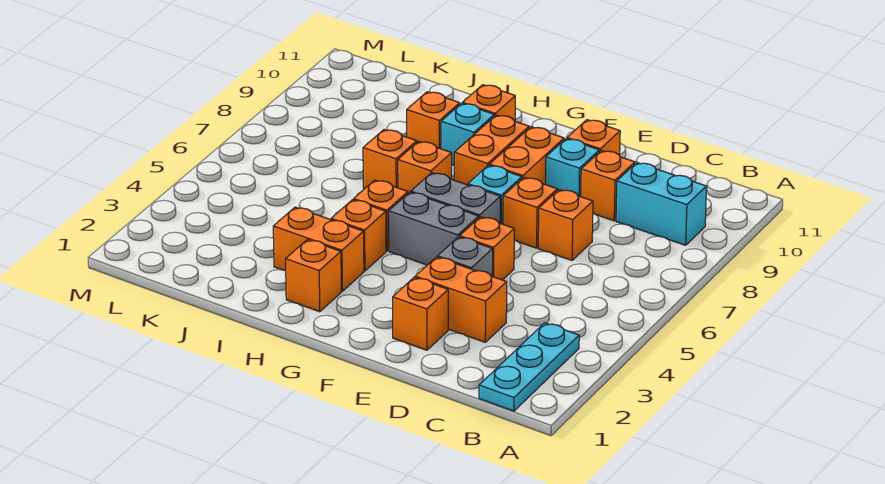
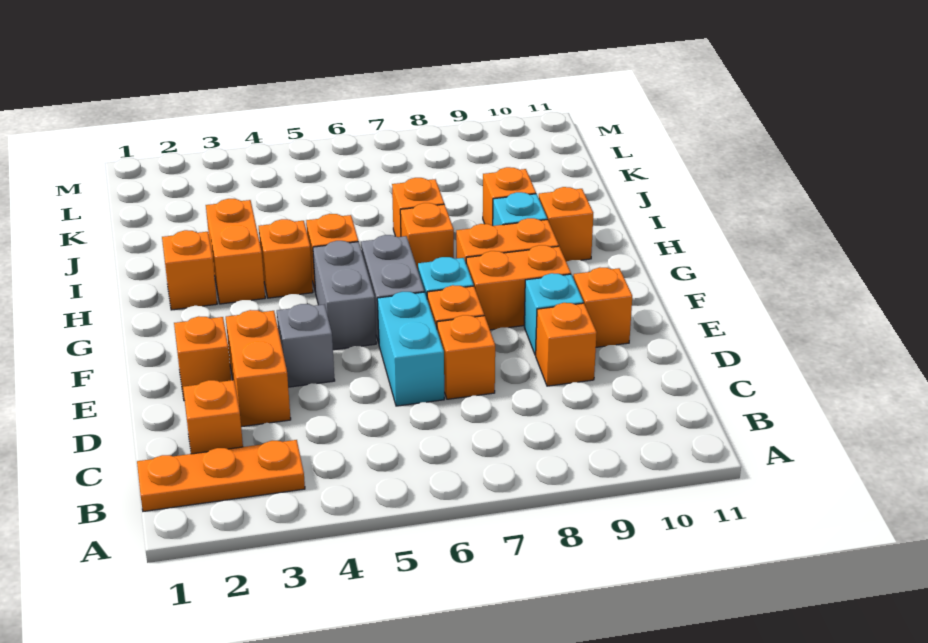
cyan 1x3 plate [479,323,579,411] -> orange 1x3 plate [137,440,305,511]
cyan 1x2 brick [616,163,707,245] -> cyan 1x2 brick moved to [377,292,444,406]
orange 1x1 brick [460,217,514,280] -> orange 1x1 brick moved to [183,380,243,454]

